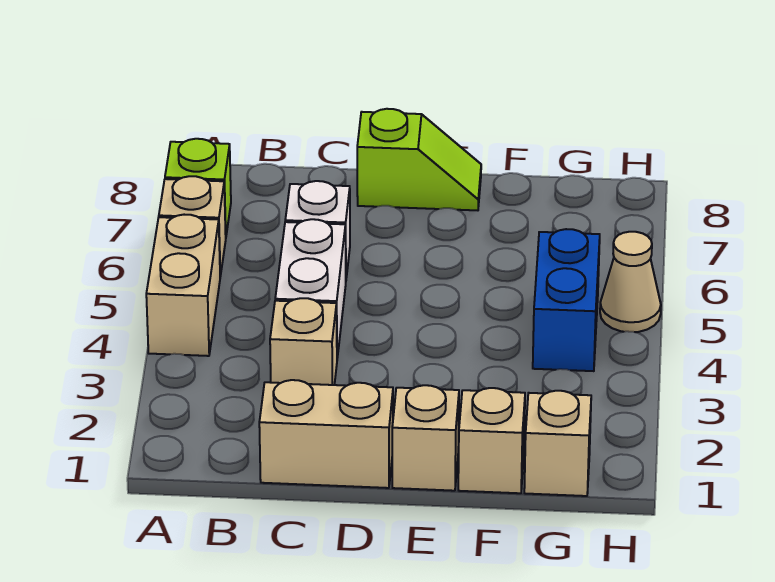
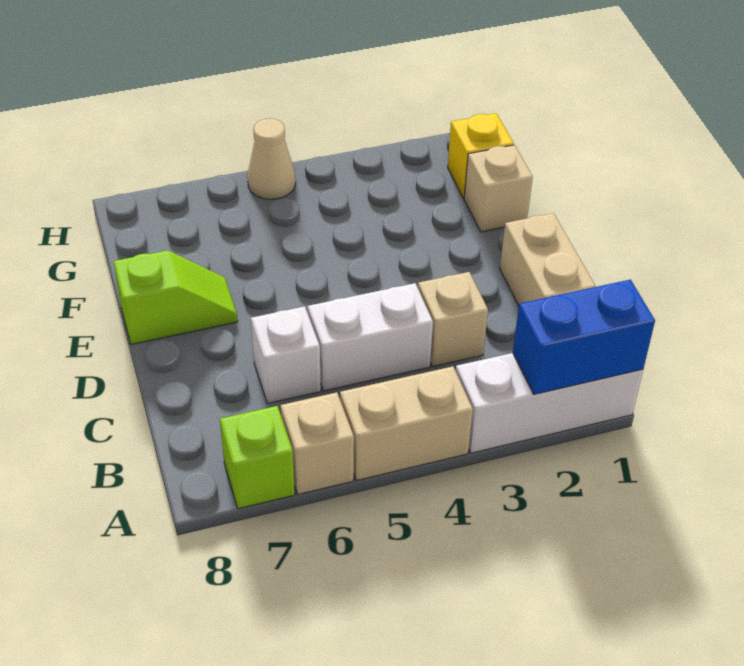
none -> white 1x3 brick [456,353,643,453]
lime 1x2 slope [357,109,481,210] -> lime 1x2 slope turned to [113,250,238,344]
tan 1x1 brick [392,385,459,491] -> none
tan 1x1 brick [524,391,591,496] -> yellow 1x1 brick [448,113,514,198]
blue 1x2 brick [533,229,600,371] -> blue 1x2 brick moved to [513,280,655,394]

